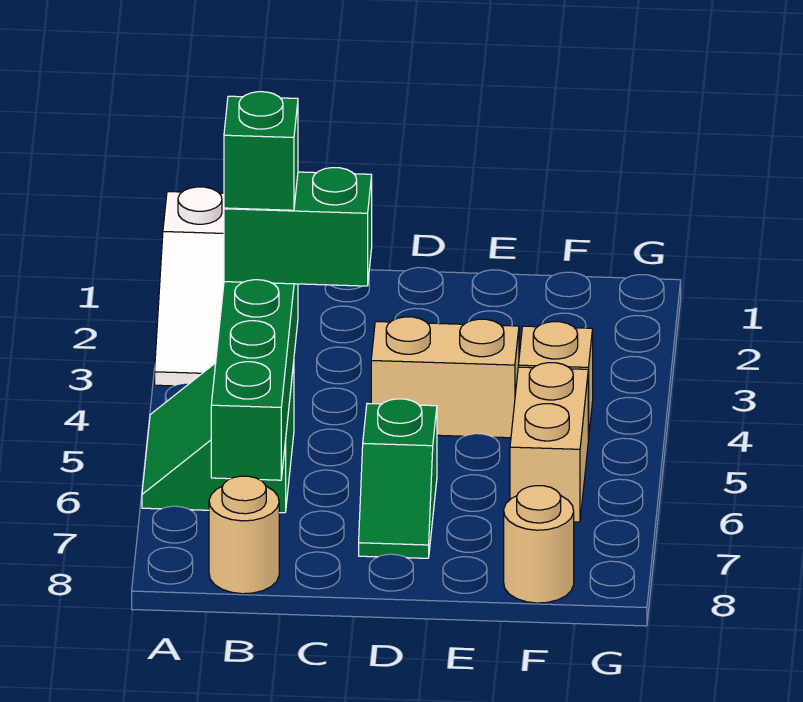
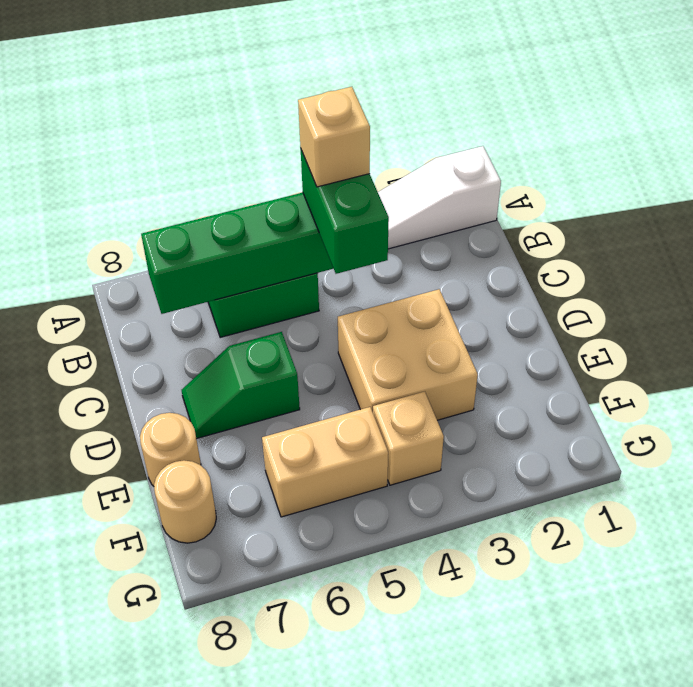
green 1x1 brick [224,92,298,210] -> tan 1x1 brick [298,87,370,187]
tan 1x1 round brick [209,476,279,594] -> tan 1x1 round brick moved to [140,413,201,486]
tan 1x2 brick [371,317,519,438] -> tan 2x2 brick [338,289,478,420]

